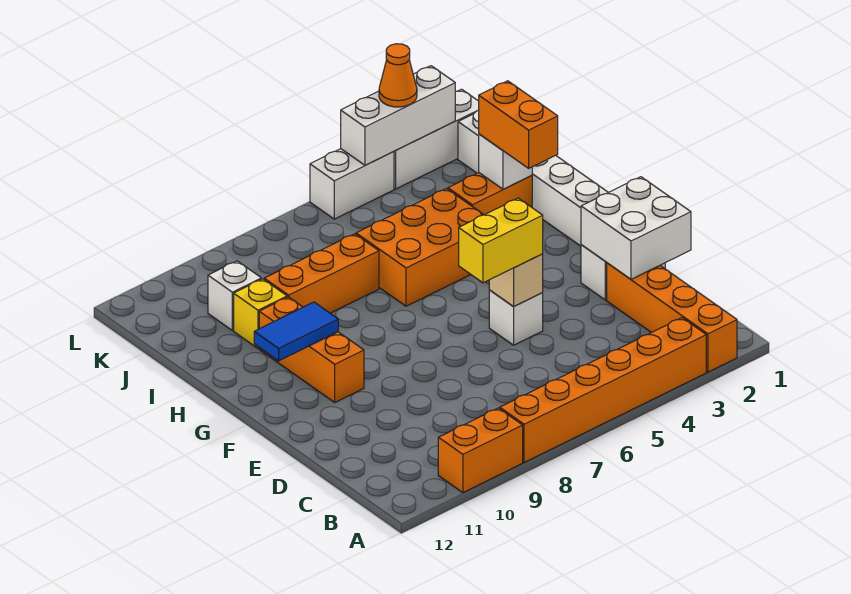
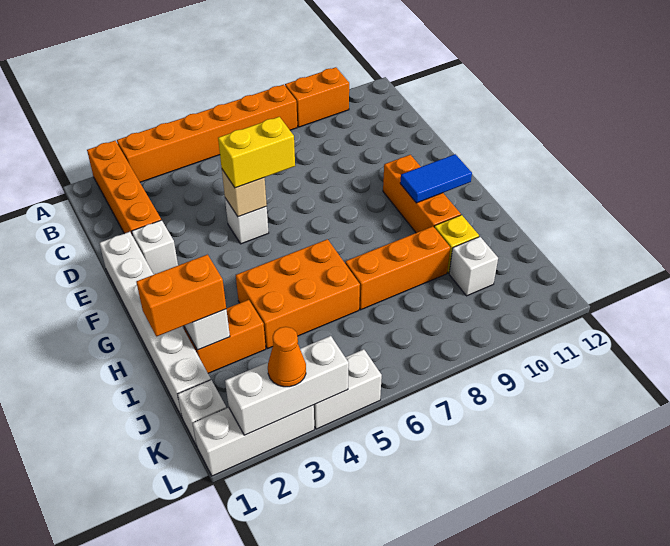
white 2x2 brick [581,177,691,279] -> none
orange 1x2 brick [479,81,558,168] -> orange 1x2 brick turned to [136,255,226,337]

